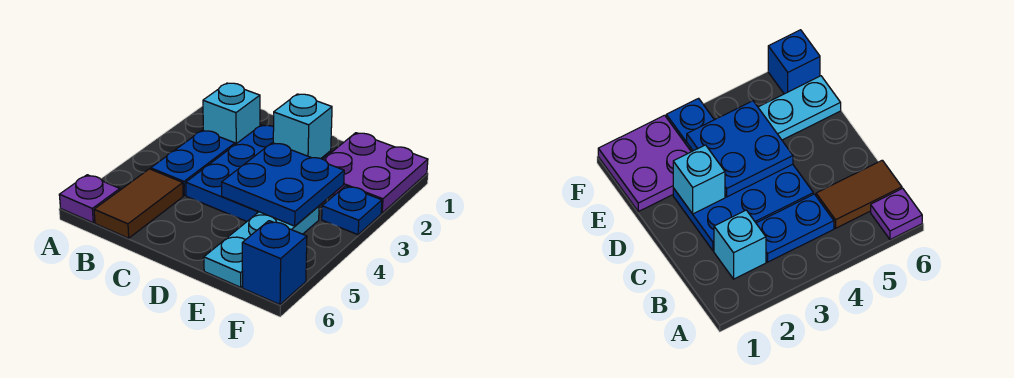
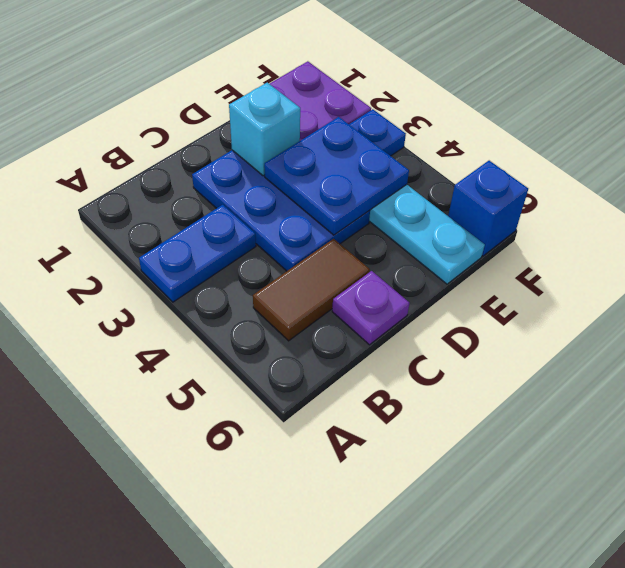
purple 1x1 plate [59,175,120,223] -> purple 1x1 plate moved to [332,271,410,345]
cyan 1x1 brick [203,83,260,144] -> none
blue 1x2 plate [151,130,235,195] -> blue 1x2 plate turned to [139,205,256,302]
brown 1x2 tile [94,169,183,238] -> brown 1x2 tile turned to [253,239,370,341]

